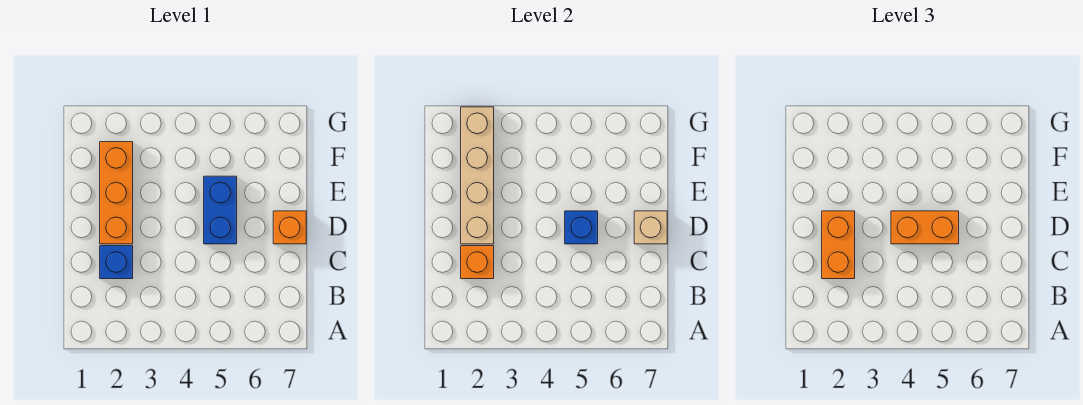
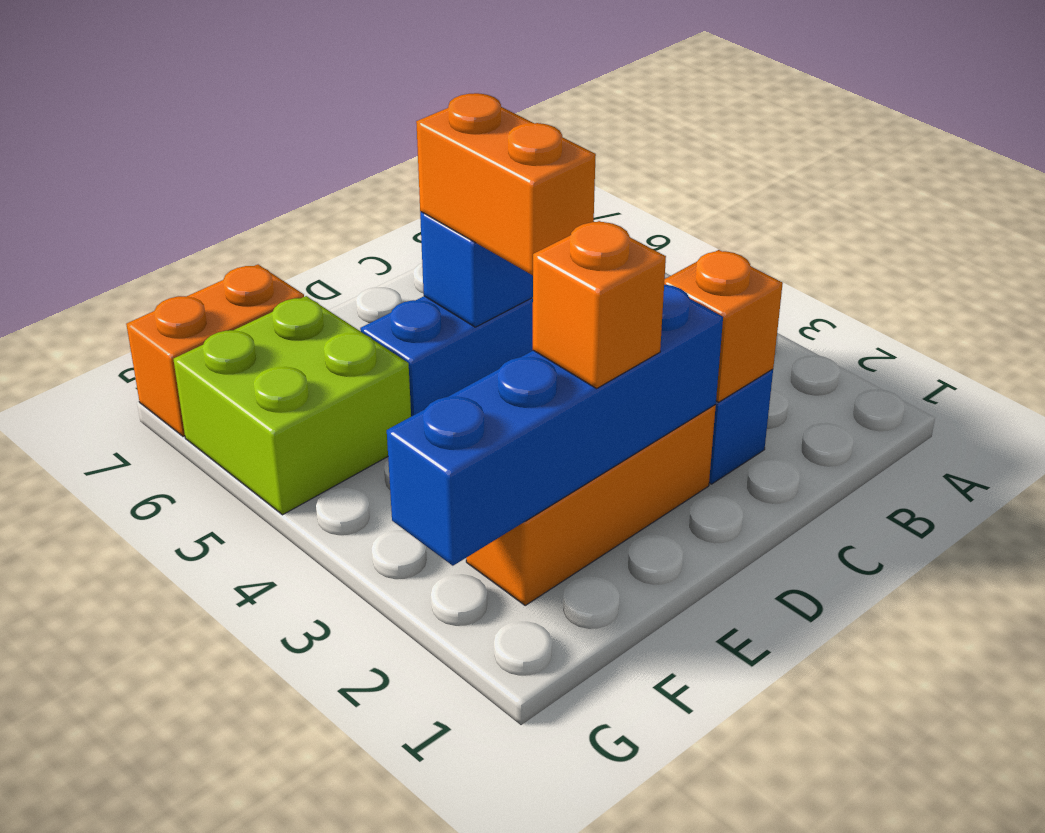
orange 1x2 brick [822,211,855,279] -> orange 1x2 brick moved to [126,264,304,437]
tan 1x4 brick [461,107,494,244] -> blue 1x4 brick [387,284,723,566]
orange 1x1 brick [273,211,306,244] -> orange 1x1 brick moved to [533,221,666,389]
tan 1x1 brick [634,211,667,244] -> none
none -> lime 2x2 brick [173,296,411,515]

